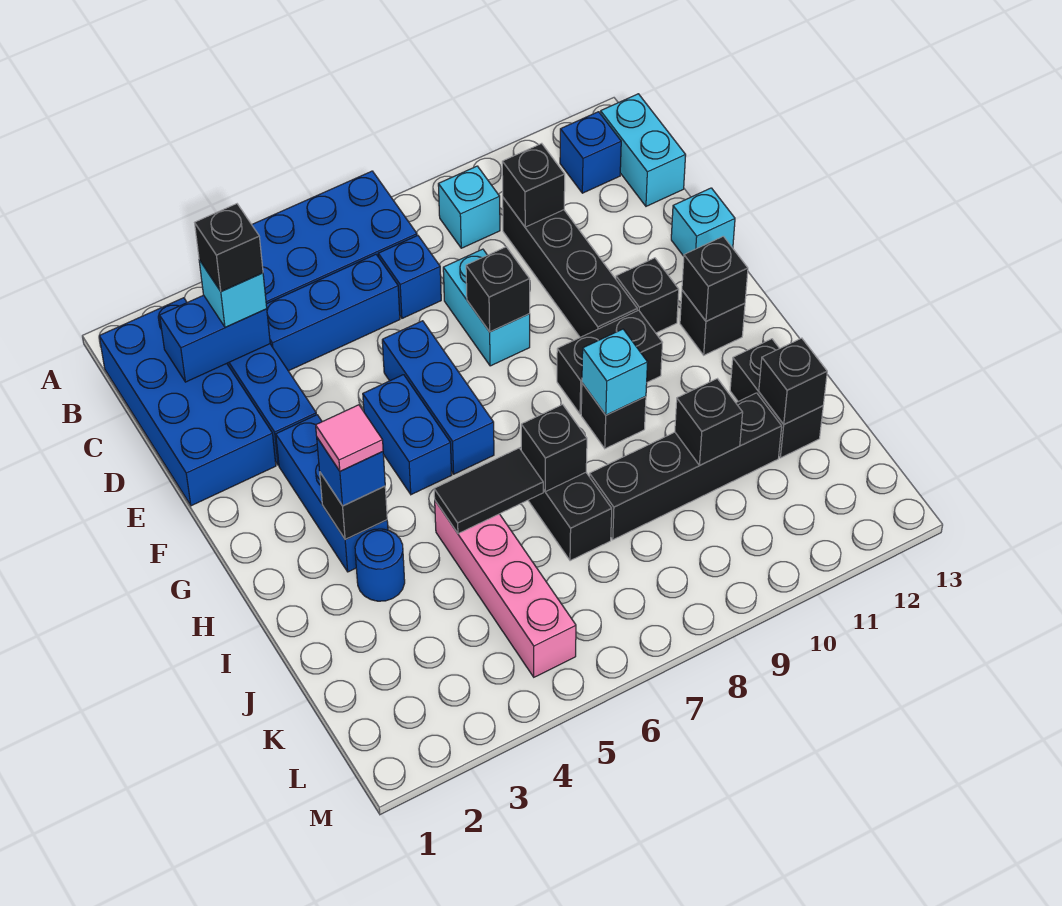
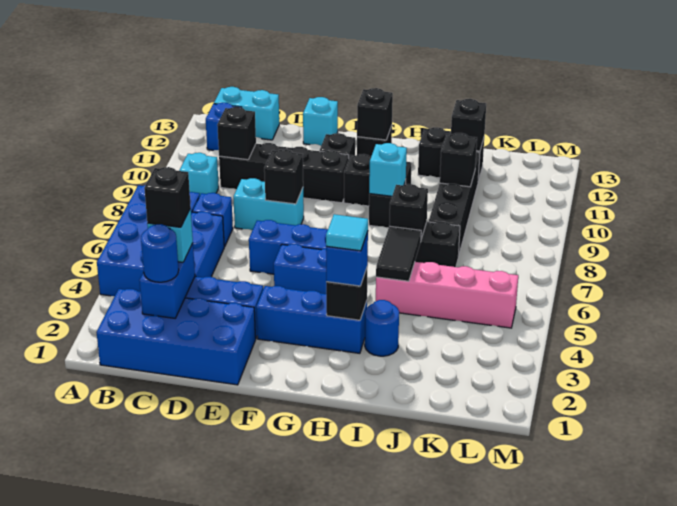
none -> blue 1x1 round brick [141,224,179,282]
black 1x2 brick [557,310,663,414] -> black 1x2 brick turned to [344,154,412,206]
pink 1x1 tile [316,405,383,471] -> cyan 1x1 tile [326,214,368,251]

